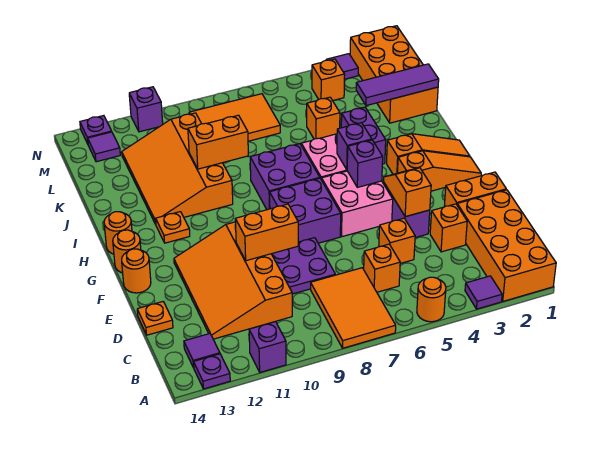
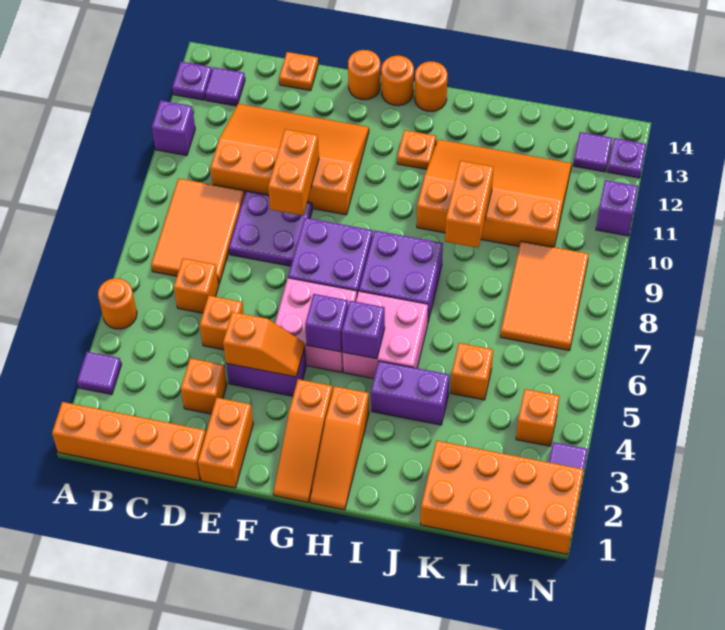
orange 2x4 brick [457,190,556,301] -> orange 1x4 brick [52,402,206,481]
orange 2x3 tile [311,268,396,348] -> orange 2x3 tile turned to [151,178,245,284]
purple 1x3 tile [356,64,439,106] -> none

